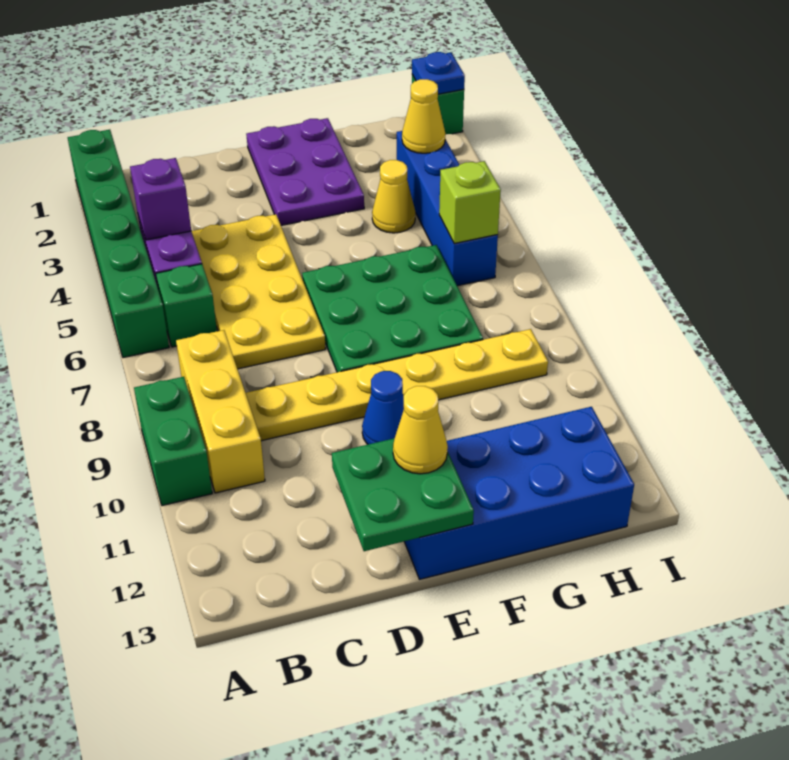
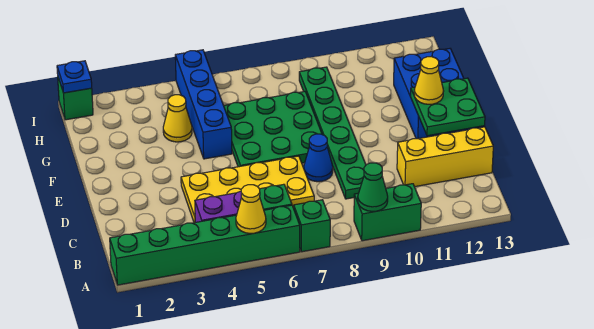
none -> green 1x1 brick [294,200,330,252]
none -> green 1x1 cone [358,163,388,211]
purple 1x1 brick [130,158,191,240] -> none
yellow 1x3 brick [176,330,265,493] -> yellow 1x3 brick moved to [397,127,493,187]
yellow 1x6 plate [246,329,548,441] -> green 1x6 plate [299,67,366,199]
purple 2x3 plate [246,118,364,225] -> none
blue 1x1 cone [362,371,404,444] -> blue 1x1 cone moved to [304,134,333,182]
blue 2x4 brick [404,407,634,579] -> blue 2x3 brick [394,49,475,139]
blue 1x4 brick [397,131,498,286] -> blue 1x4 brick turned to [175,50,232,159]
yellow 1x1 cone [402,79,445,153] -> yellow 1x1 cone moved to [236,185,266,233]
lime 1x1 brick [439,161,501,244] -> none

